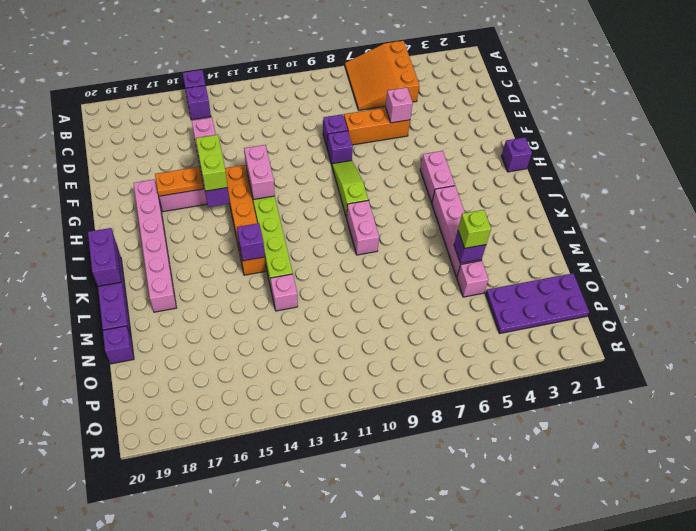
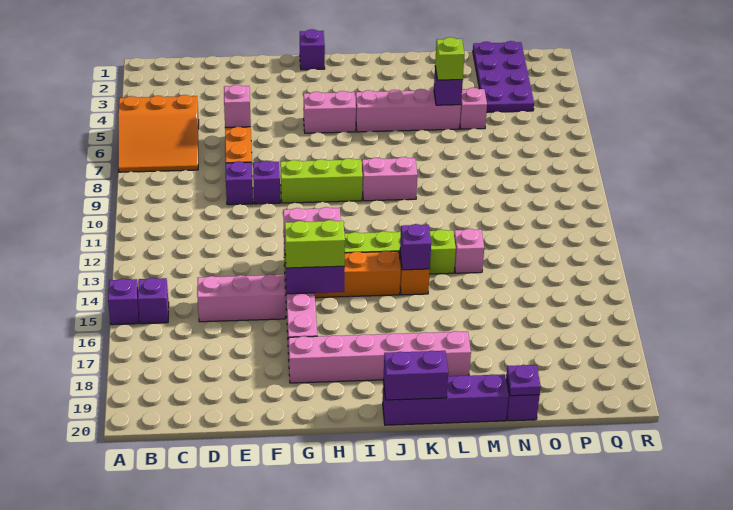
lime 1x3 slope [332,160,368,218] -> lime 1x3 brick [280,158,363,203]
orange 1x2 plate [155,167,203,196] -> none
none -> purple 1x1 plate [507,365,541,396]

